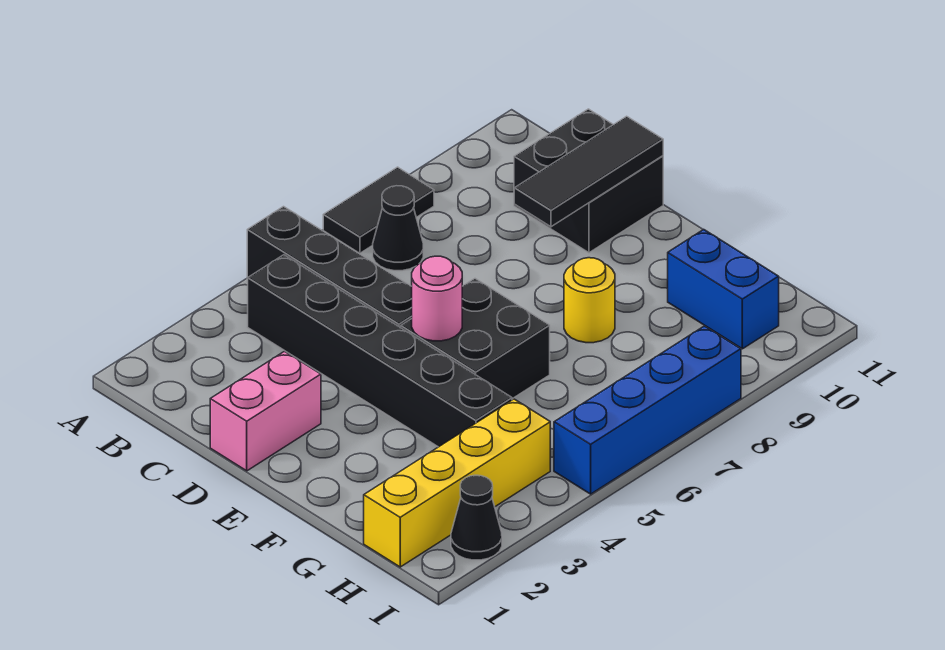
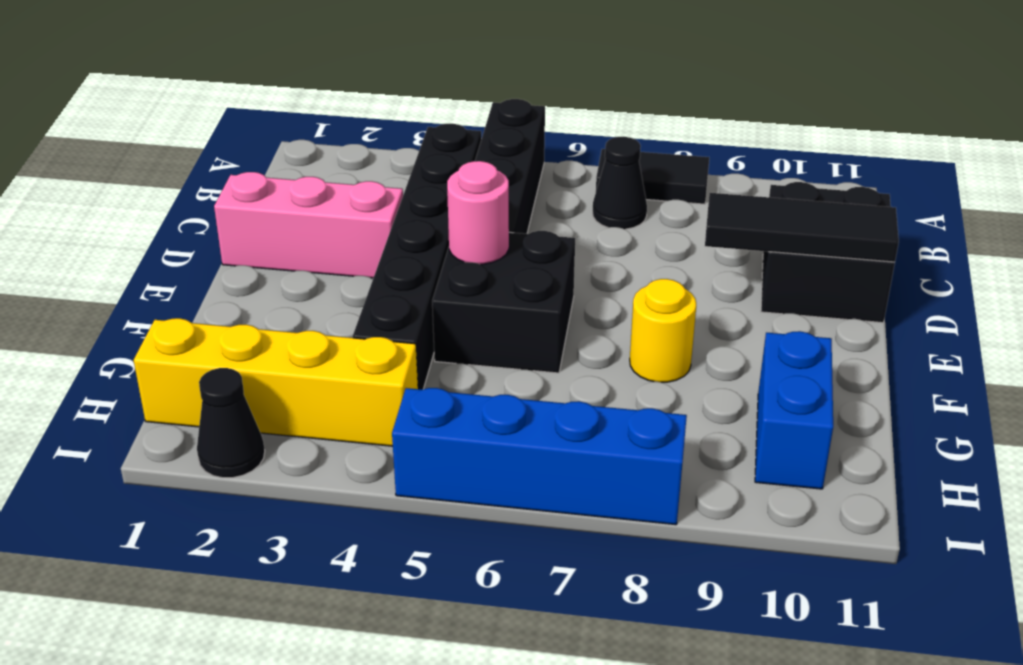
pink 1x2 brick [210,351,321,471] -> pink 1x3 brick [214,172,403,278]

